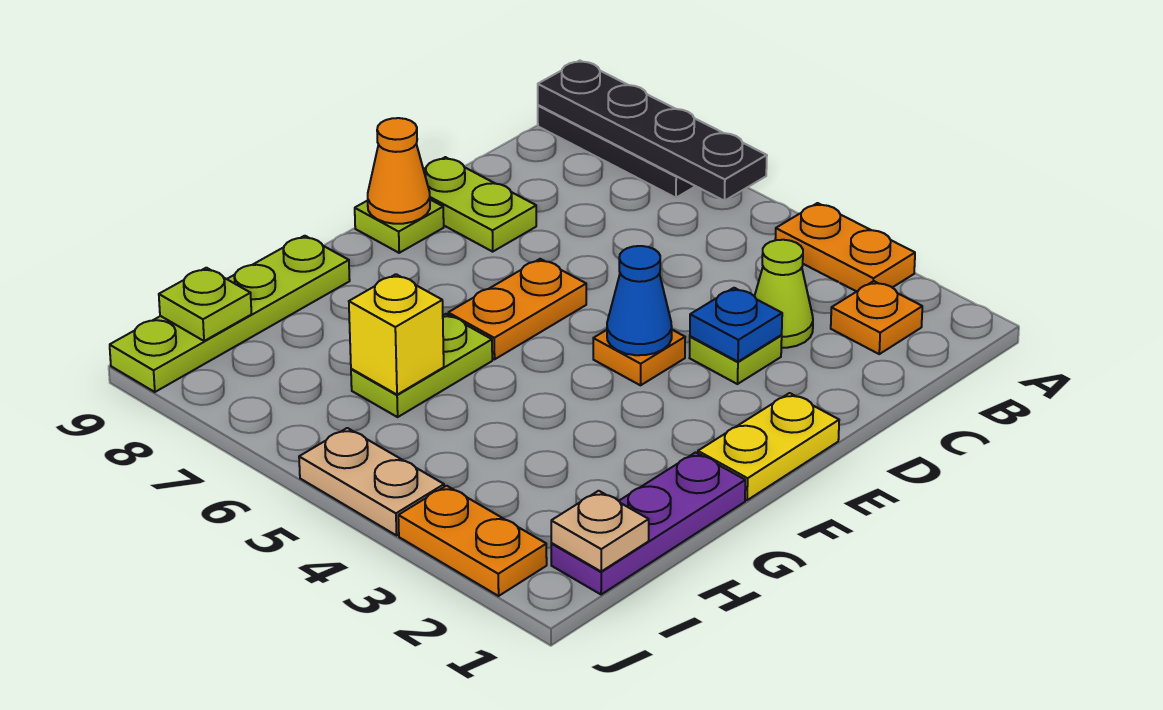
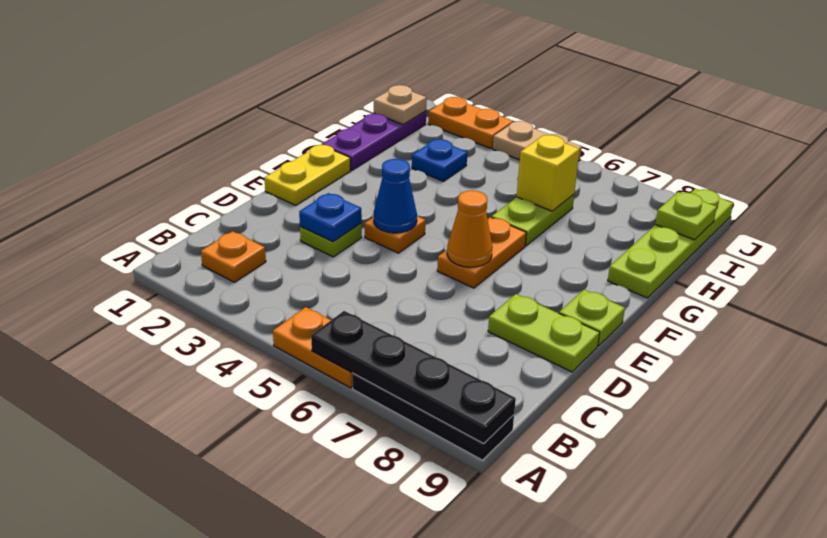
orange 1x2 plate [775,203,915,292] -> orange 1x2 plate moved to [273,307,353,388]
lime 1x1 cone [755,240,813,348] -> none
orange 1x1 cone [368,118,430,224] -> orange 1x1 cone moved to [447,190,492,267]
none -> blue 1x1 plate [412,139,467,181]

